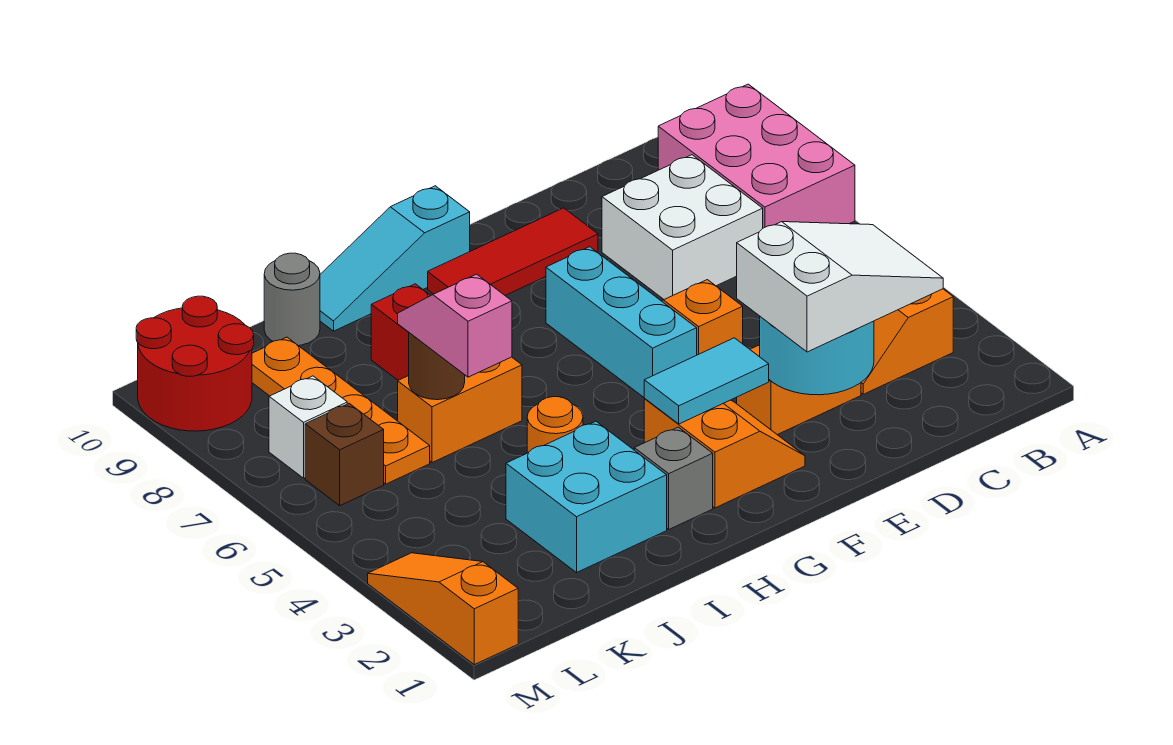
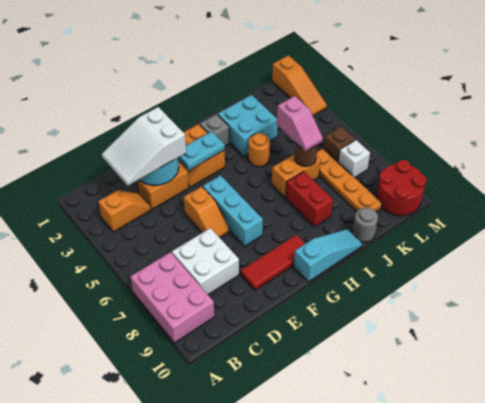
cyan 1x2 tile [644,338,769,424] -> cyan 1x2 plate [178,131,225,170]

